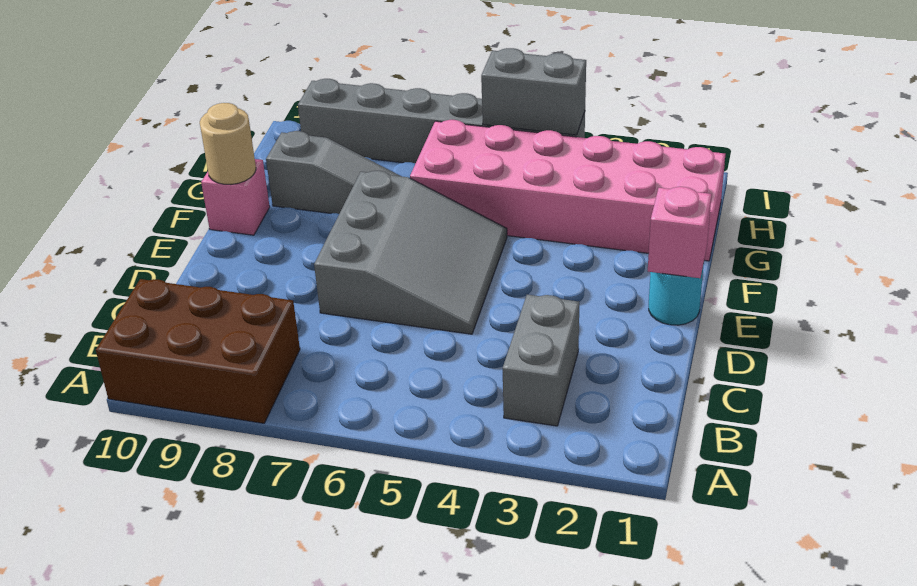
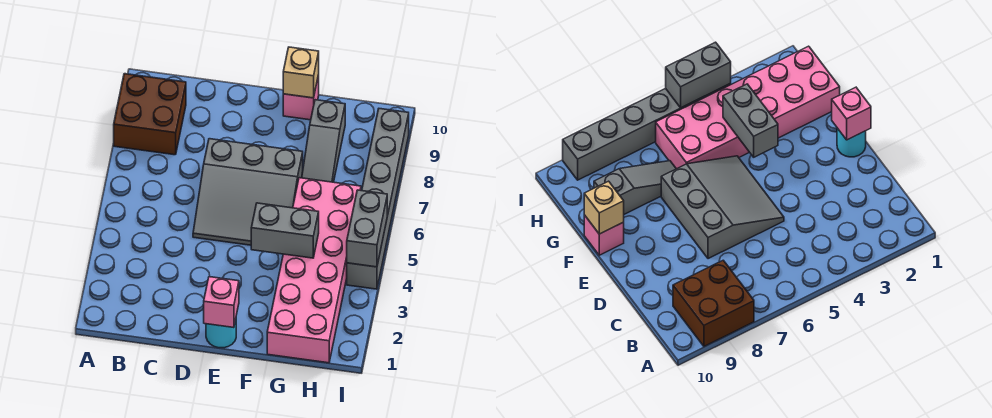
brown 2x3 brick [96,279,300,423] -> brown 2x2 brick [114,74,186,155]
grey 1x2 brick [503,295,579,426] -> grey 1x2 brick moved to [251,203,319,258]
tan 1x1 round brick [200,103,256,185] -> tan 1x1 brick [283,47,319,98]

